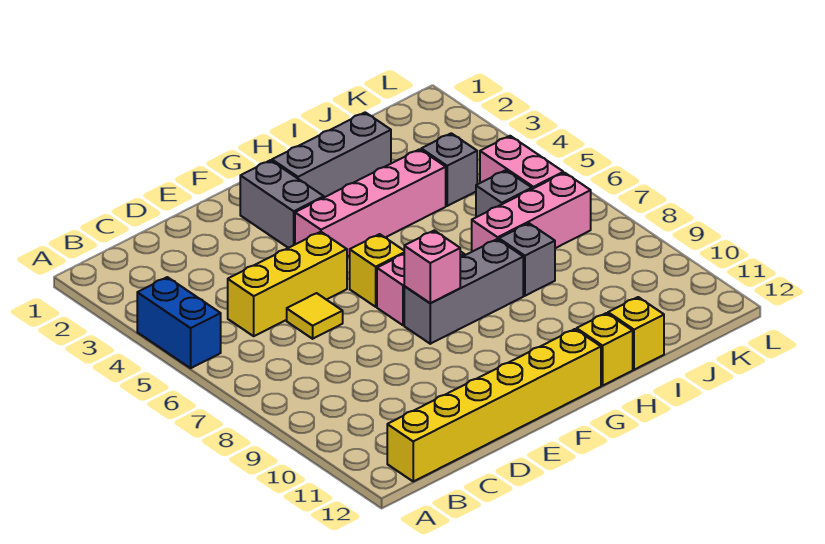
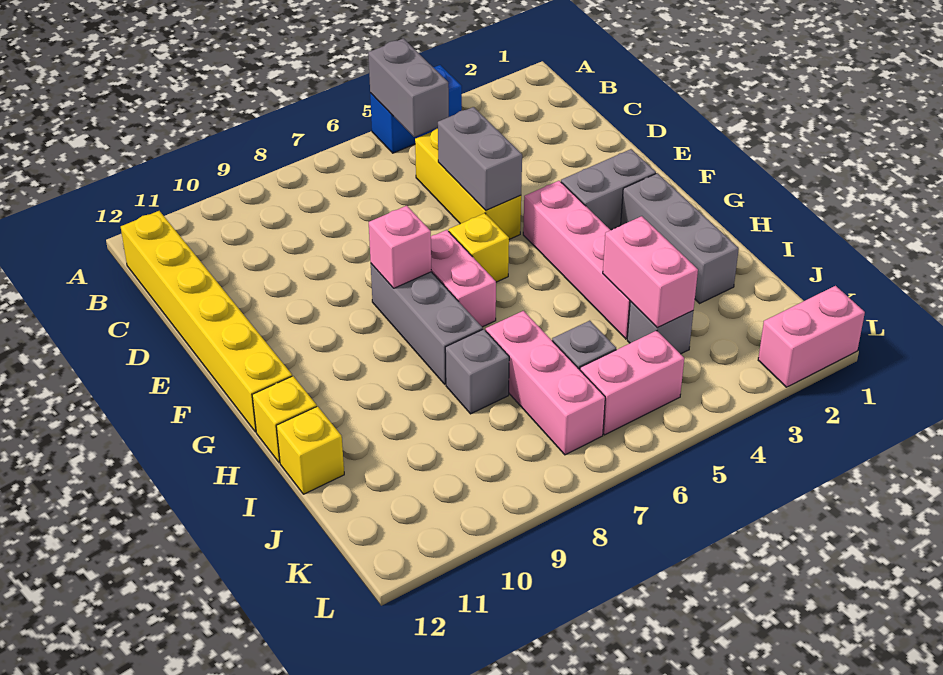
none -> grey 1x2 brick [368,38,449,137]
none -> grey 1x2 brick [438,107,522,210]
yellow 1x1 tile [287,293,343,339] -> none
none -> pink 1x2 brick [603,216,698,327]
none -> pink 1x2 brick [758,286,865,387]

